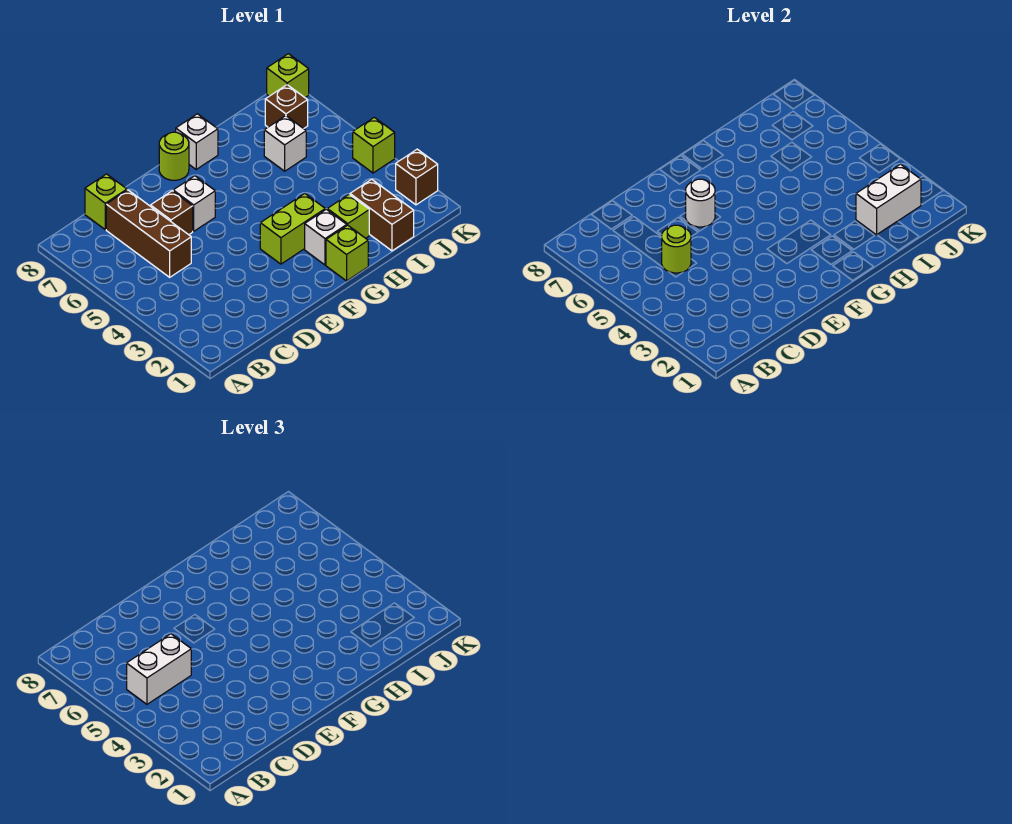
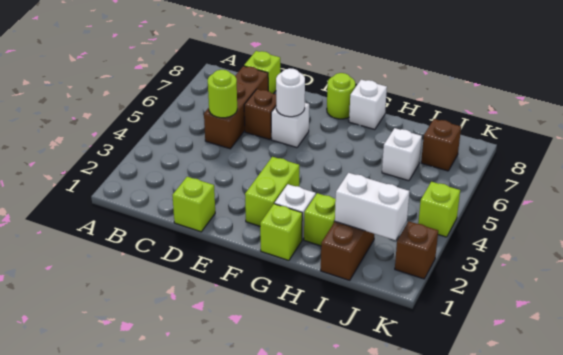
white 1x2 brick [127,634,191,704] -> none
lime 1x2 brick [260,194,325,264] -> lime 1x2 brick turned to [245,157,299,226]
lime 1x1 brick [267,54,309,97] -> lime 1x1 brick moved to [172,177,215,232]

